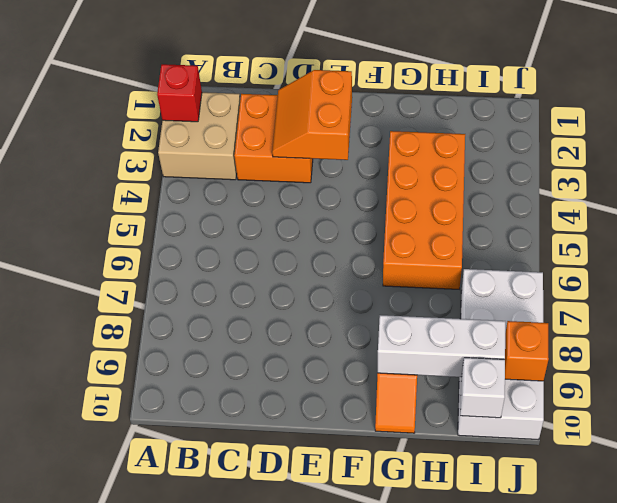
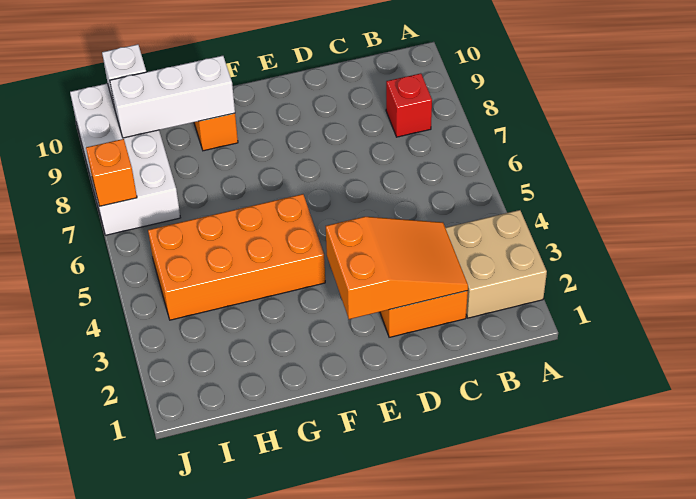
red 1x1 brick [157,64,202,122] -> red 1x1 brick moved to [386,73,432,137]
orange 2x2 slope [272,70,352,160] -> orange 2x3 slope [326,217,468,319]
orange 2x4 brick [383,131,465,289] -> orange 2x4 brick turned to [148,194,325,320]
orange 1x1 brick [505,321,549,381] -> orange 1x1 brick moved to [86,139,137,206]

